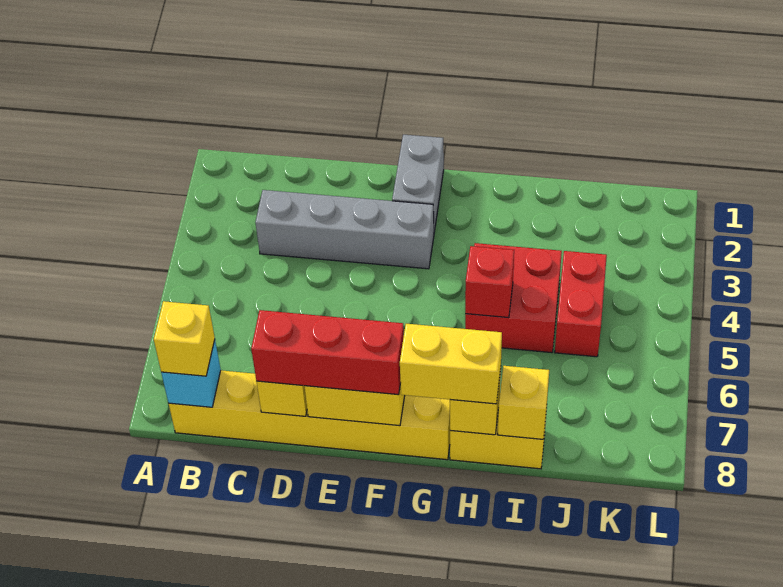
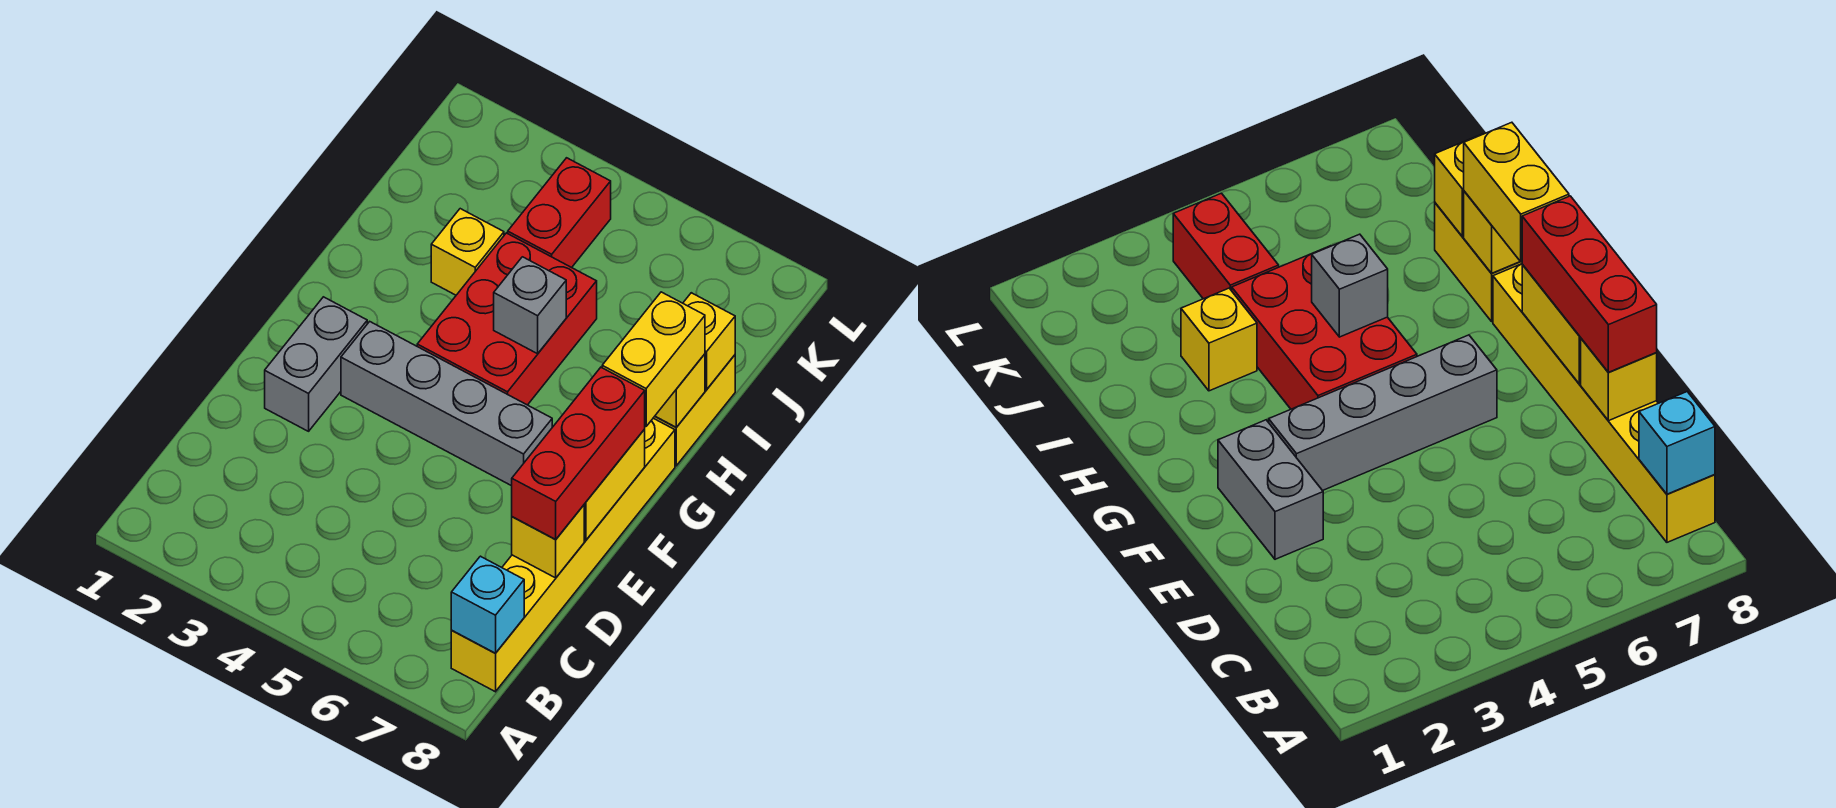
yellow 1x1 brick [154,301,215,376] -> yellow 1x1 brick moved to [431,209,504,295]
grey 1x4 brick [255,190,434,269] -> grey 1x4 brick turned to [341,322,552,486]
grey 1x2 brick [392,135,444,232] -> grey 1x2 brick turned to [265,297,367,431]
red 2x2 brick [465,243,562,353] -> red 2x3 brick [417,233,597,405]
red 1x1 brick [465,246,514,318] -> grey 1x1 brick [494,257,566,354]
red 1x2 brick [555,251,607,357] -> red 1x2 brick turned to [508,158,611,268]

